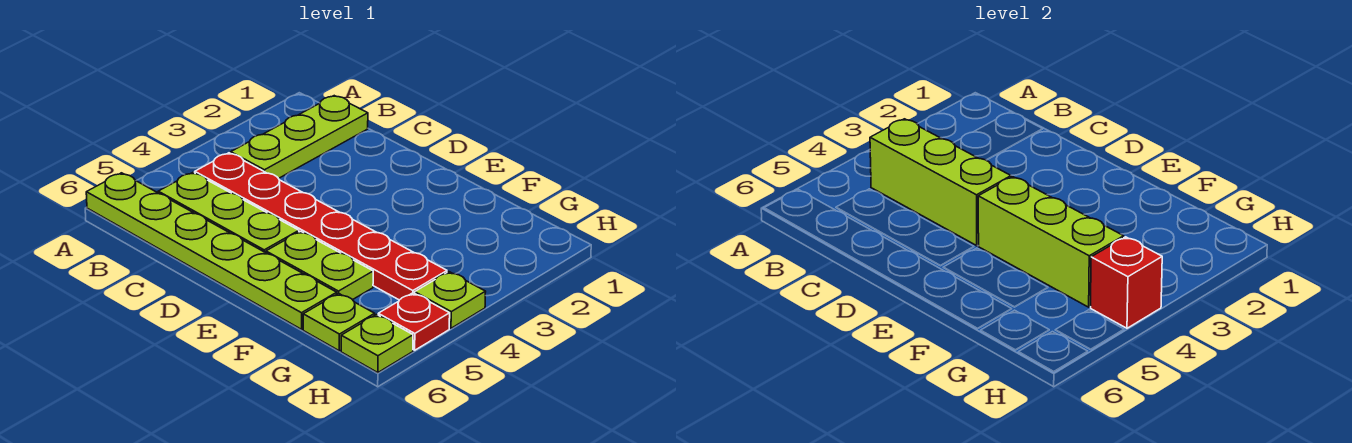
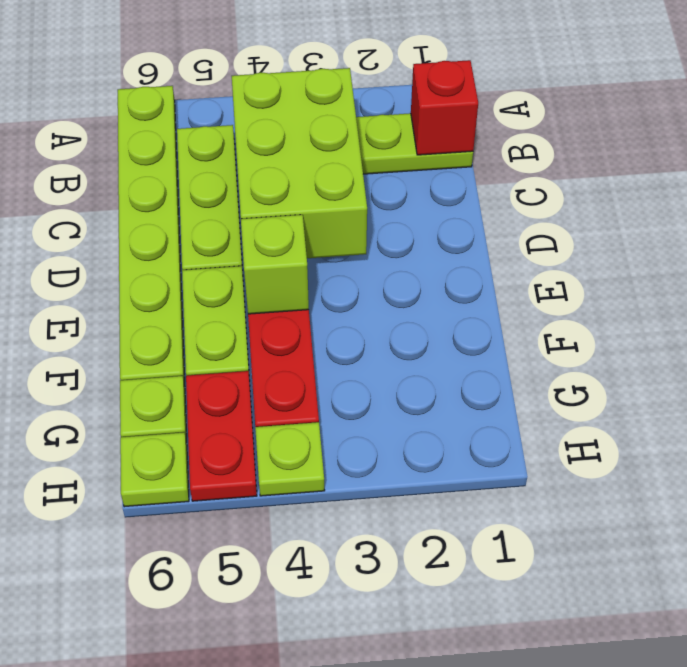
lime 1x3 brick [870,119,1011,246] -> lime 2x3 brick [232,68,367,258]
lime 1x3 brick [978,177,1124,307] -> lime 1x1 brick [241,215,309,314]
red 1x1 brick [1091,237,1162,328] -> red 1x1 brick moved to [411,60,478,155]
red 1x1 plate [378,293,450,350] -> red 1x2 plate [186,371,257,501]

